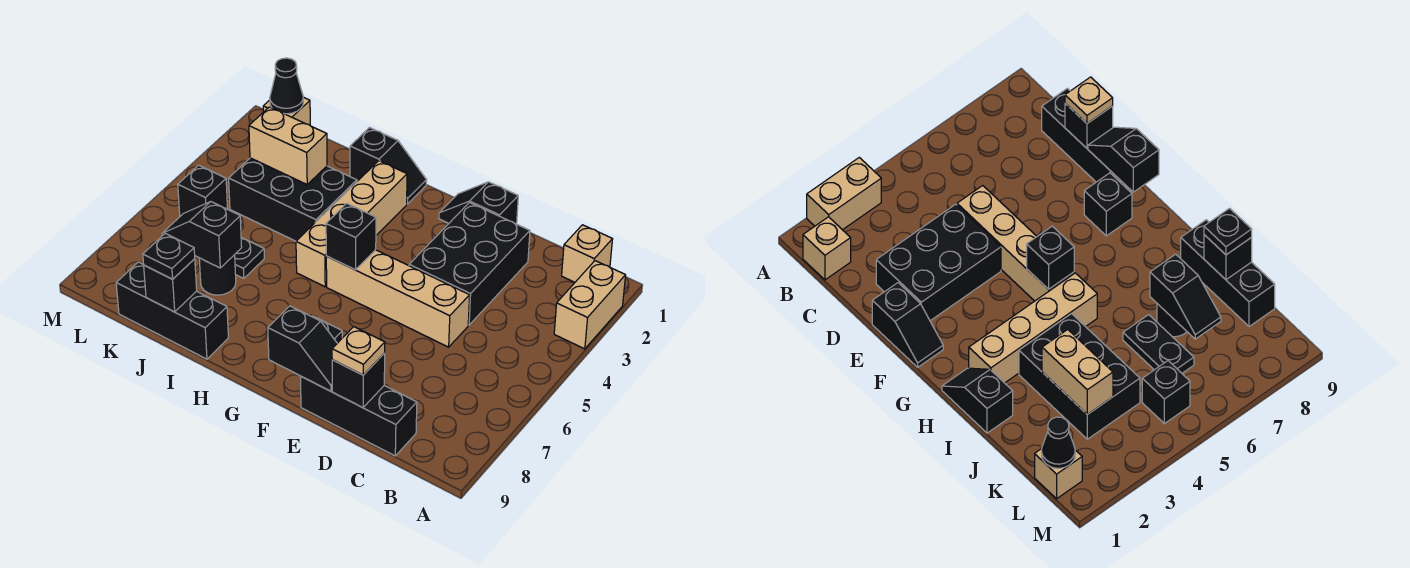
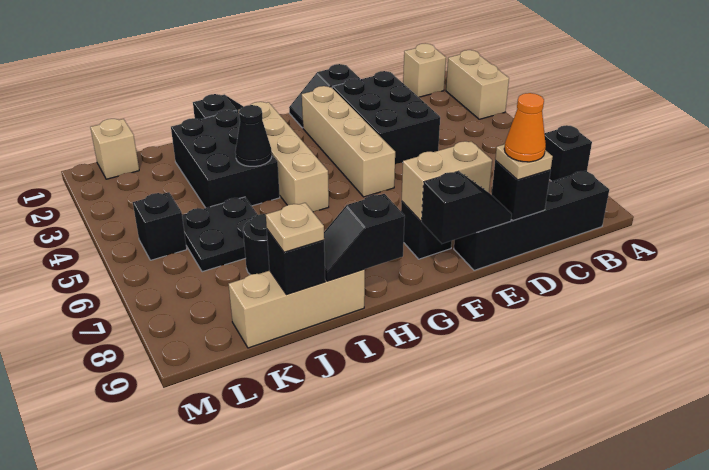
black 1x3 brick [300,376,417,456] -> black 1x4 brick [454,171,609,270]
tan 1x4 brick [326,250,470,347] -> tan 1x4 brick turned to [302,86,395,197]
none -> orange 1x1 cone [504,93,546,162]
black 1x1 brick [326,203,376,270] -> black 1x1 brick moved to [544,125,592,181]
black 2x3 brick [229,158,357,241] -> black 2x3 brick turned to [171,110,280,208]
black 1x3 brick [116,262,228,359] -> tan 1x3 brick [229,269,365,348]
tan 1x2 brick [249,107,327,184] -> tan 1x2 brick moved to [402,141,492,221]
black 1x2 plate [235,237,264,279] -> black 2x2 plate [182,197,258,272]
black 1x2 slope [162,202,242,268] -> black 1x2 slope moved to [324,194,405,281]
black 1x1 plate [143,233,195,279] -> tan 1x1 plate [266,203,324,252]
black 1x1 cone [270,58,303,114] -> black 1x1 cone moved to [235,105,272,166]

